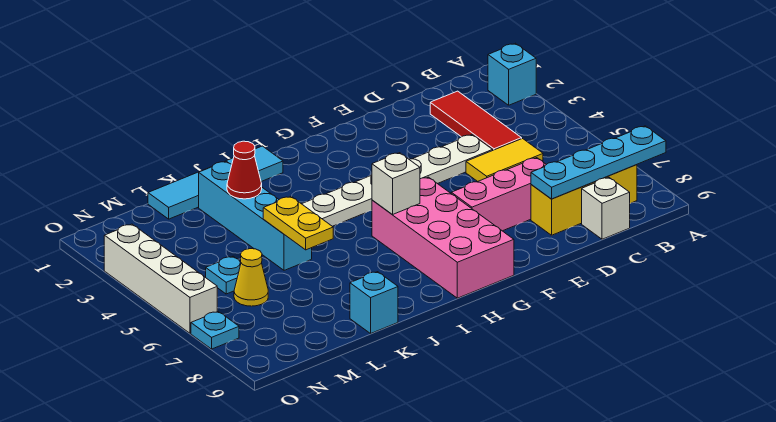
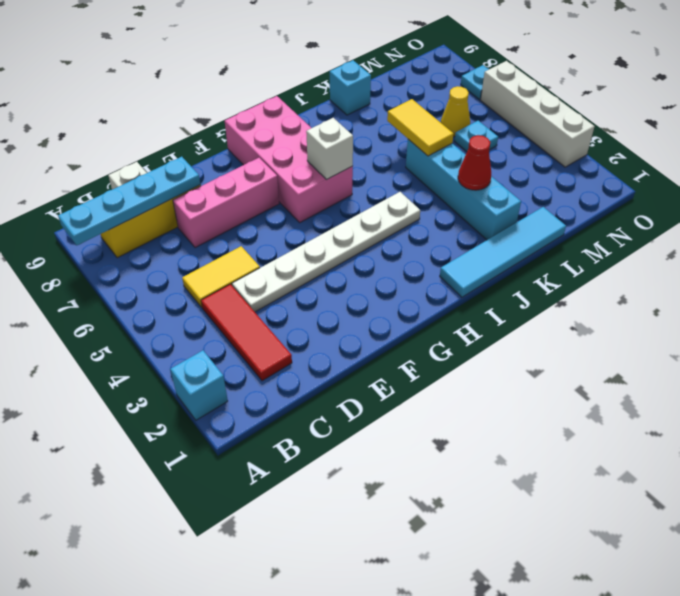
yellow 1x2 plate [263,197,333,250] -> yellow 1x2 tile [387,99,453,156]

